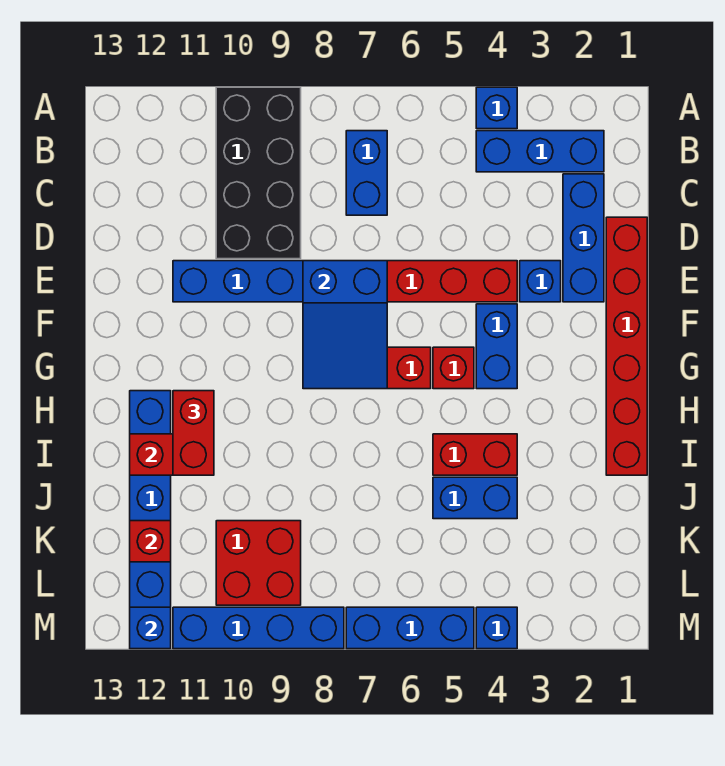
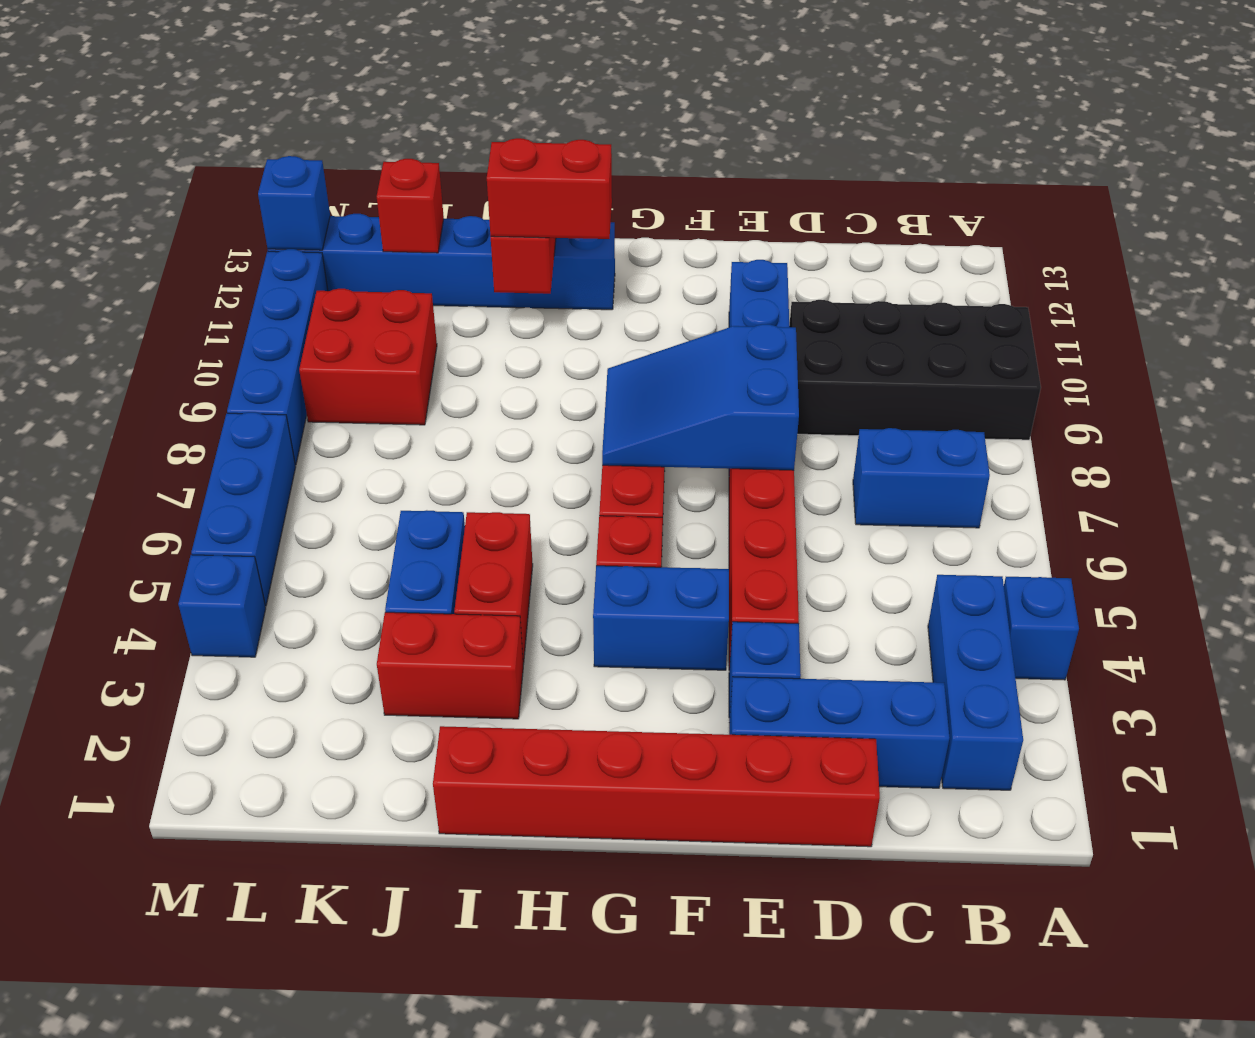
none -> red 1x2 brick [377,612,523,719]

